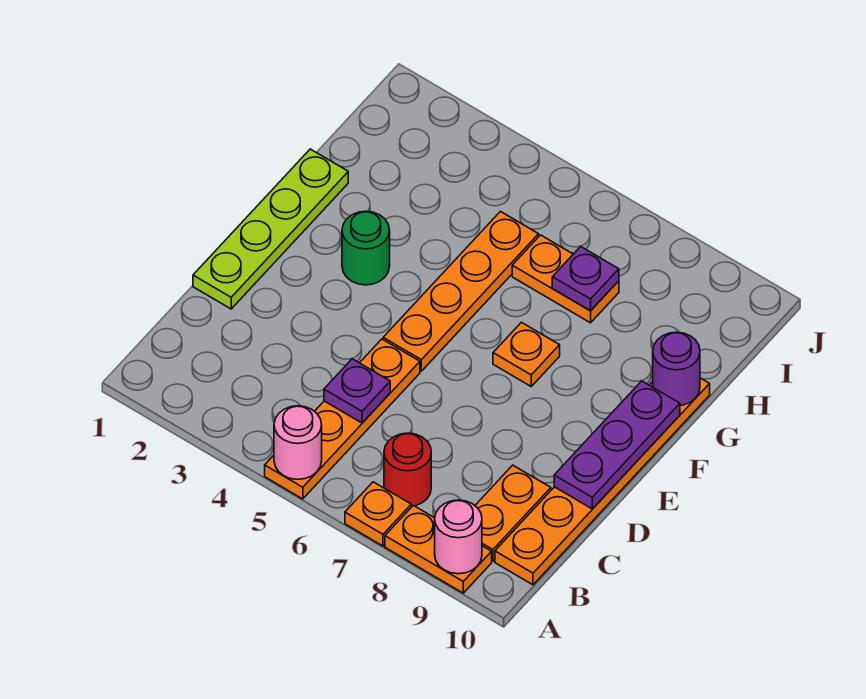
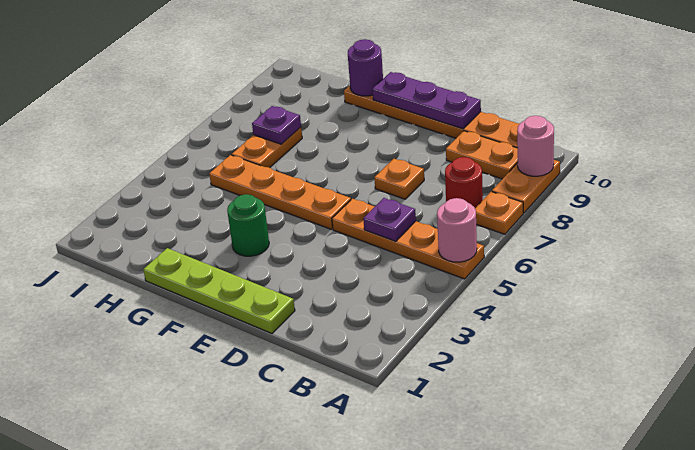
orange 1x1 plate [493,322,560,386] -> orange 1x1 plate moved to [374,159,424,199]

